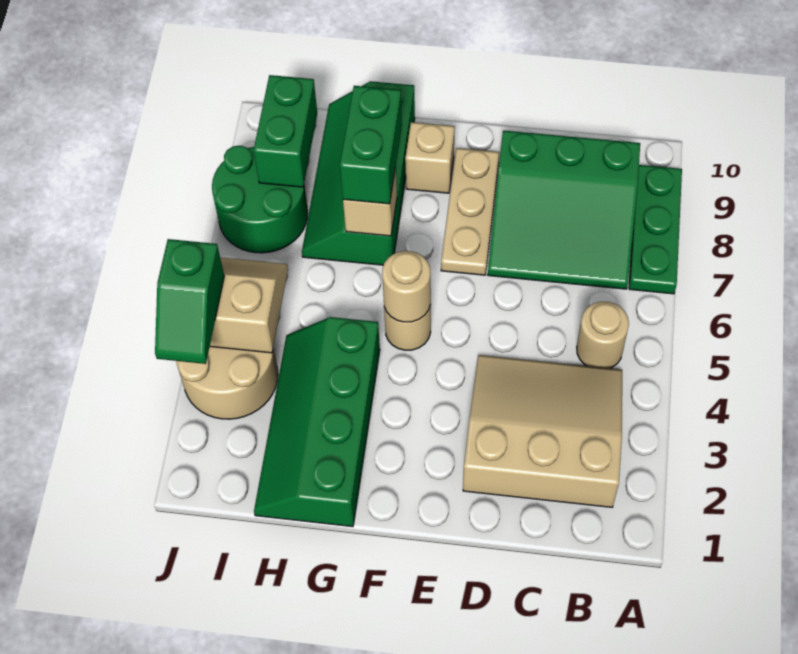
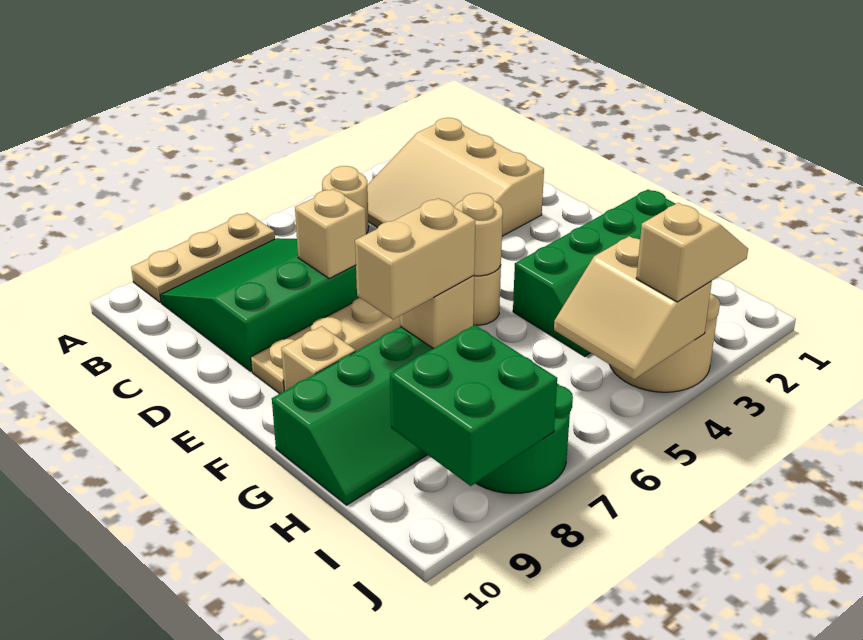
green 1x3 plate [629,165,682,294] -> tan 1x3 plate [131,213,275,302]
green 3x3 slope [488,131,640,289] -> green 3x3 slope turned to [160,238,359,371]
none -> tan 1x1 brick [295,189,366,278]
green 1x2 brick [340,86,402,204] -> tan 1x2 brick [355,198,475,320]
green 1x2 brick [254,75,317,187] -> green 2x2 brick [390,325,557,486]
green 1x2 slope [155,239,224,364] -> tan 1x2 slope [636,203,748,302]

